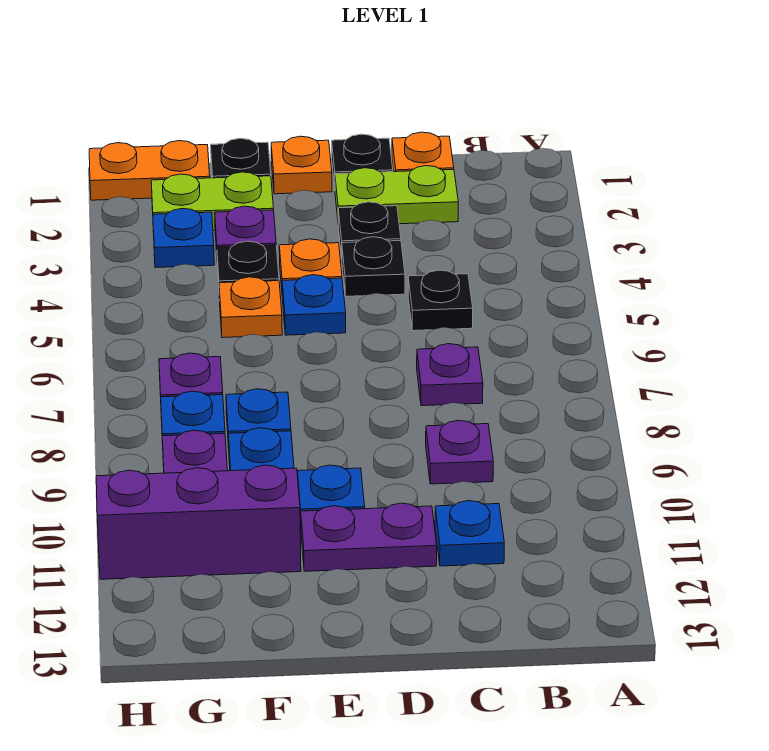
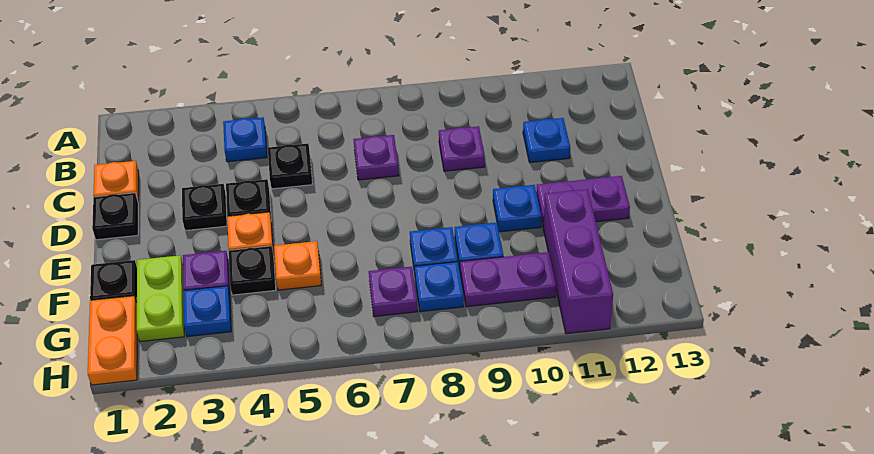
lime 1x2 plate [335,166,458,224] -> none
purple 1x2 plate [301,503,437,571] -> purple 1x2 plate turned to [536,176,630,225]
orange 1x1 plate [271,136,332,194] -> none
blue 1x1 plate [282,275,346,335] -> blue 1x1 plate moved to [223,117,267,162]

